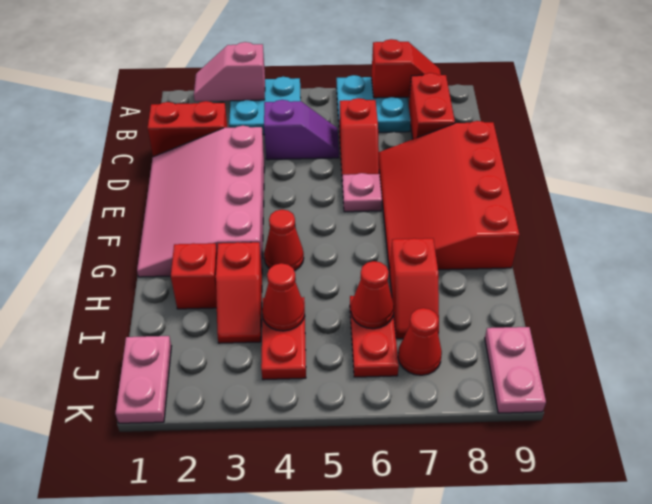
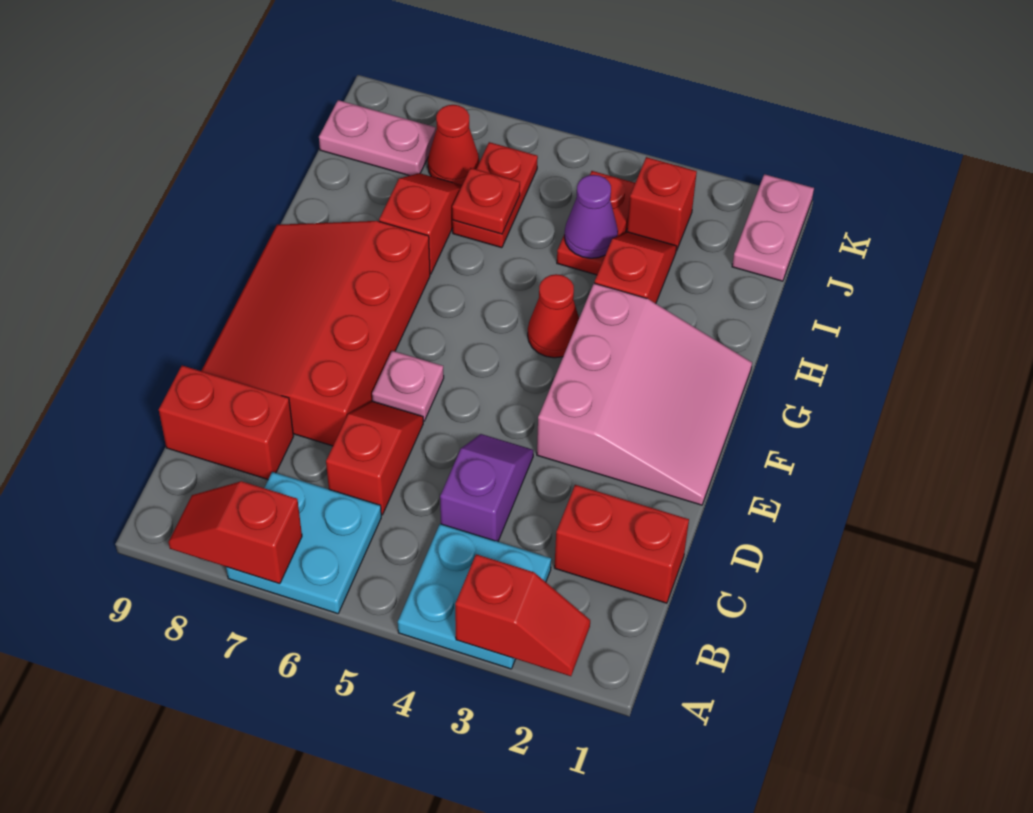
pink 1x2 slope [194,42,265,101] -> red 1x2 slope [455,554,590,676]
red 1x2 brick [409,73,455,139] -> red 1x2 brick turned to [159,366,294,479]
purple 1x2 slope [264,100,339,160] -> purple 1x2 slope turned to [440,434,533,542]
pink 3x4 slope [137,126,264,277] -> pink 3x3 slope [537,283,752,505]
red 3x4 slope [379,121,519,271] -> red 3x4 slope turned to [201,221,430,446]
red 1x1 brick [171,243,217,309] -> red 1x1 brick moved to [627,157,697,251]
red 1x1 cone [262,263,305,331] -> purple 1x1 cone [565,175,618,258]
red 1x1 cone [351,261,394,329] -> red 1x1 plate [452,168,520,234]
pink 1x2 plate [485,327,546,413] -> pink 1x2 plate turned to [319,100,436,176]

